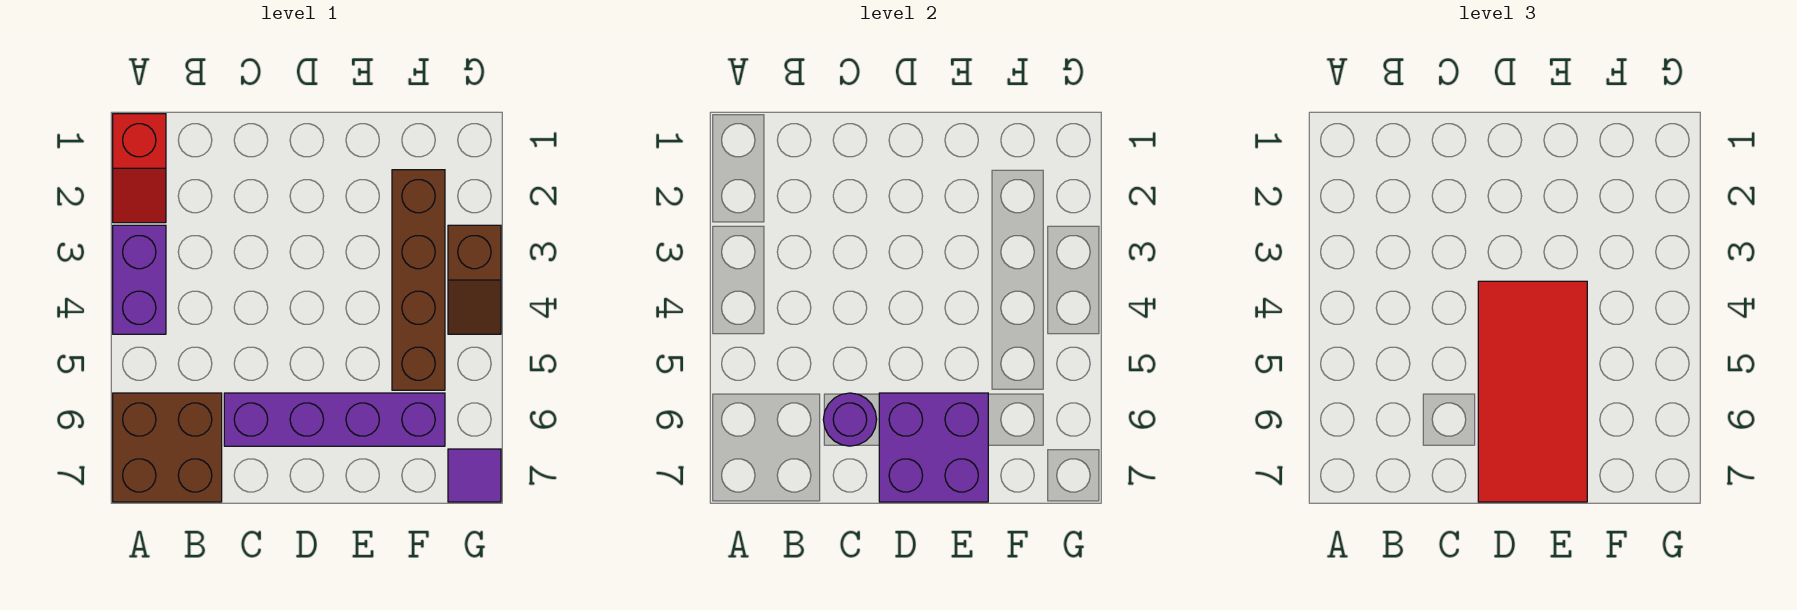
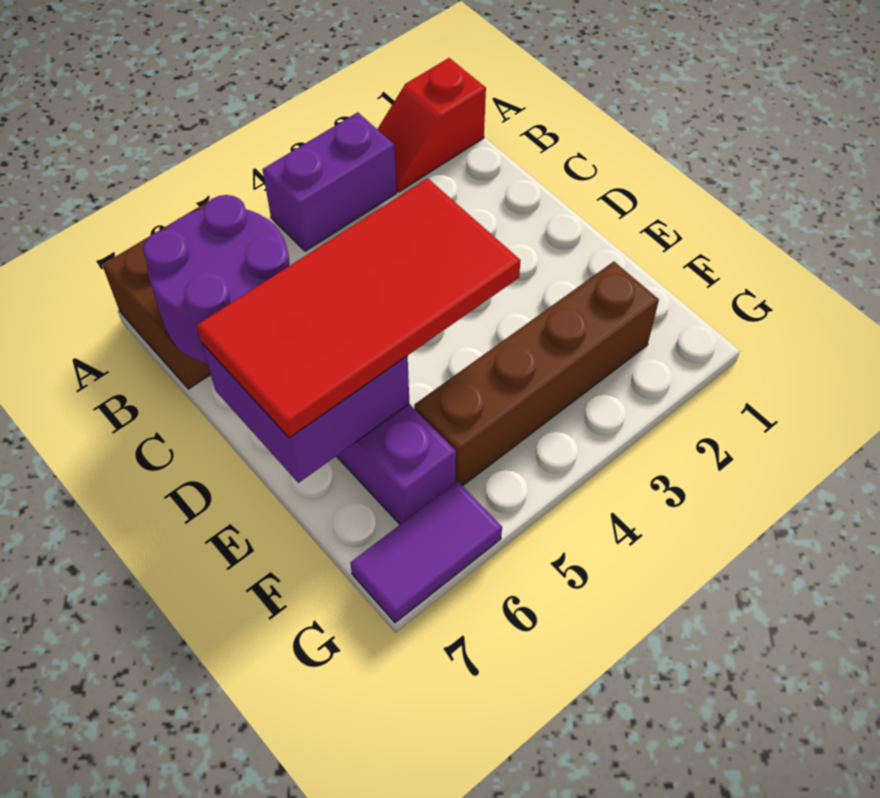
purple 1x1 round brick [823,393,877,446] -> purple 2x2 round brick [143,195,290,363]
brown 1x2 slope [448,225,501,334] -> none
purple 1x1 tile [448,449,501,502] -> purple 1x2 tile [350,481,502,623]

